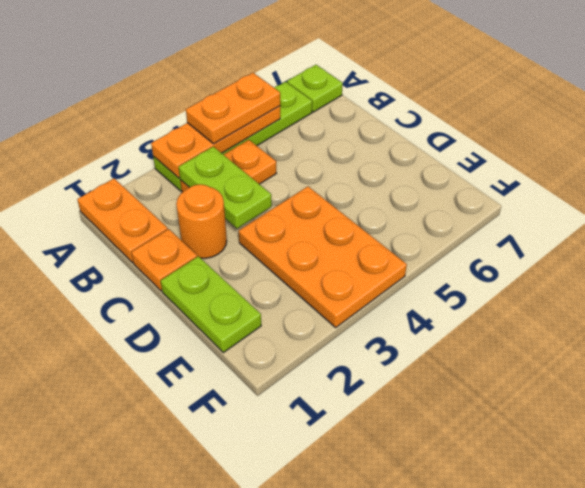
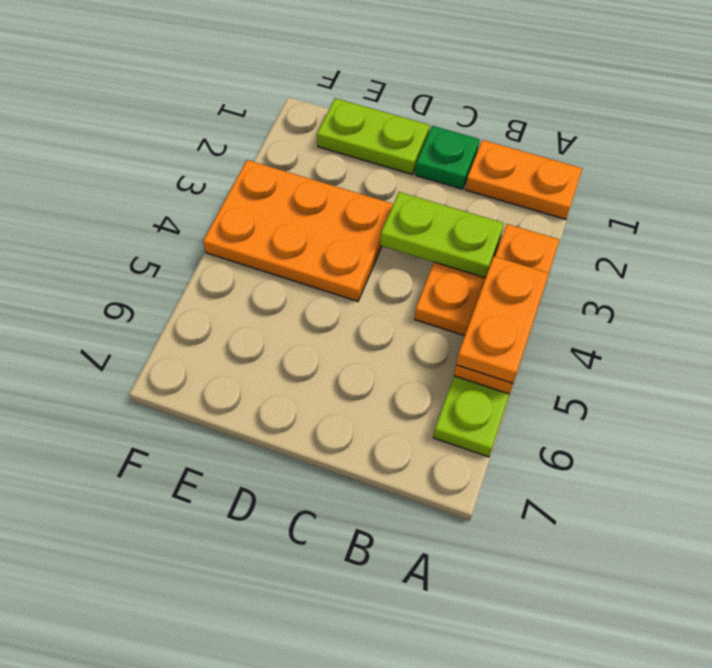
lime 1x1 plate [287,65,343,112] -> none
orange 1x1 plate [131,229,197,291] -> green 1x1 plate [415,126,480,189]
orange 1x1 round brick [176,184,227,258] -> none

